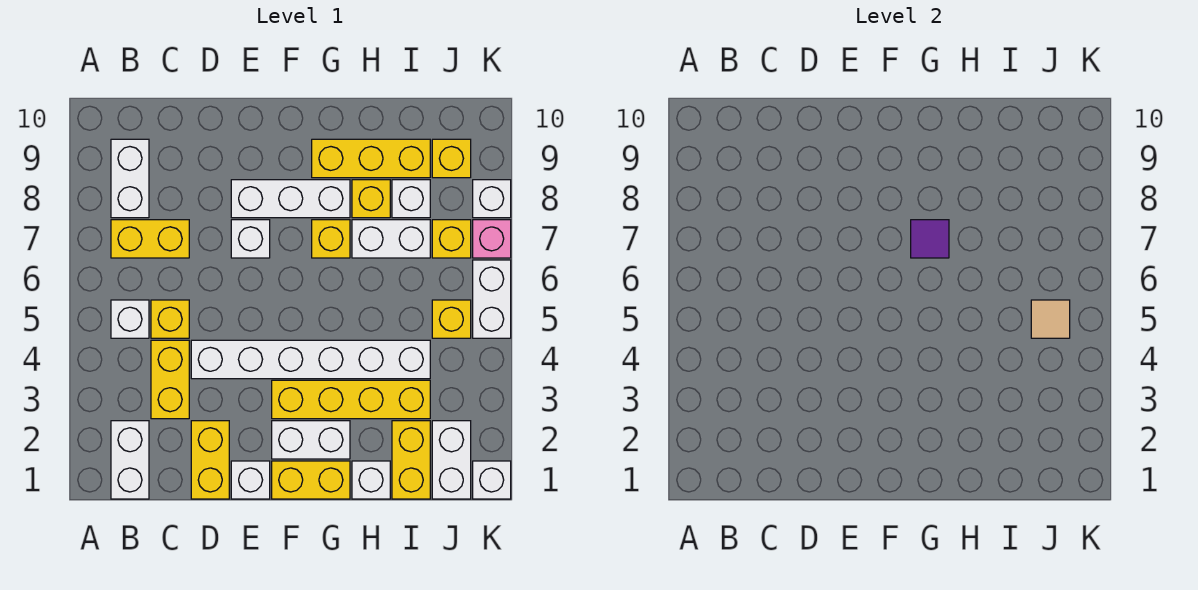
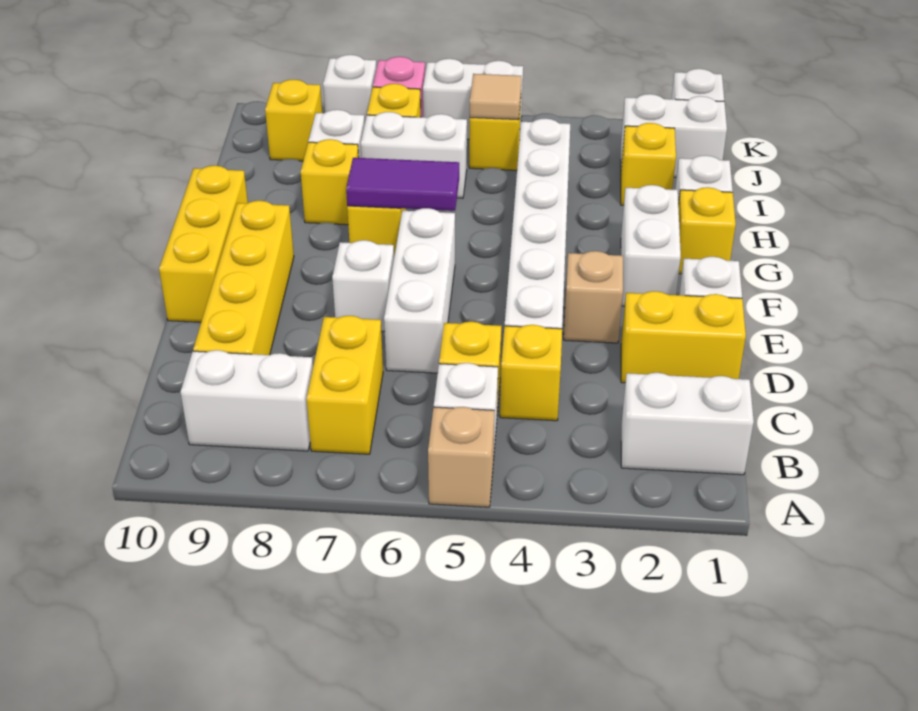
none -> tan 1x1 brick [428,407,494,507]
yellow 1x2 brick [151,340,189,419] -> yellow 1x1 brick [500,325,562,421]
none -> tan 1x1 brick [564,251,623,343]
white 1x3 brick [231,180,350,218] -> white 1x3 brick moved to [384,208,455,373]
yellow 1x2 brick [272,461,350,499] -> yellow 1x1 brick [678,187,736,274]
yellow 1x4 brick [272,380,430,419] -> yellow 1x4 brick moved to [193,201,294,355]
purple 1x1 tile [911,220,949,258] -> purple 1x2 tile [346,158,459,211]
yellow 1x3 brick [312,139,430,178] -> yellow 1x3 brick moved to [159,166,248,322]
white 1x2 brick [352,220,430,258] -> white 1x2 brick turned to [361,112,467,198]
yellow 1x2 brick [392,421,430,499] -> yellow 1x1 brick [621,123,676,205]

